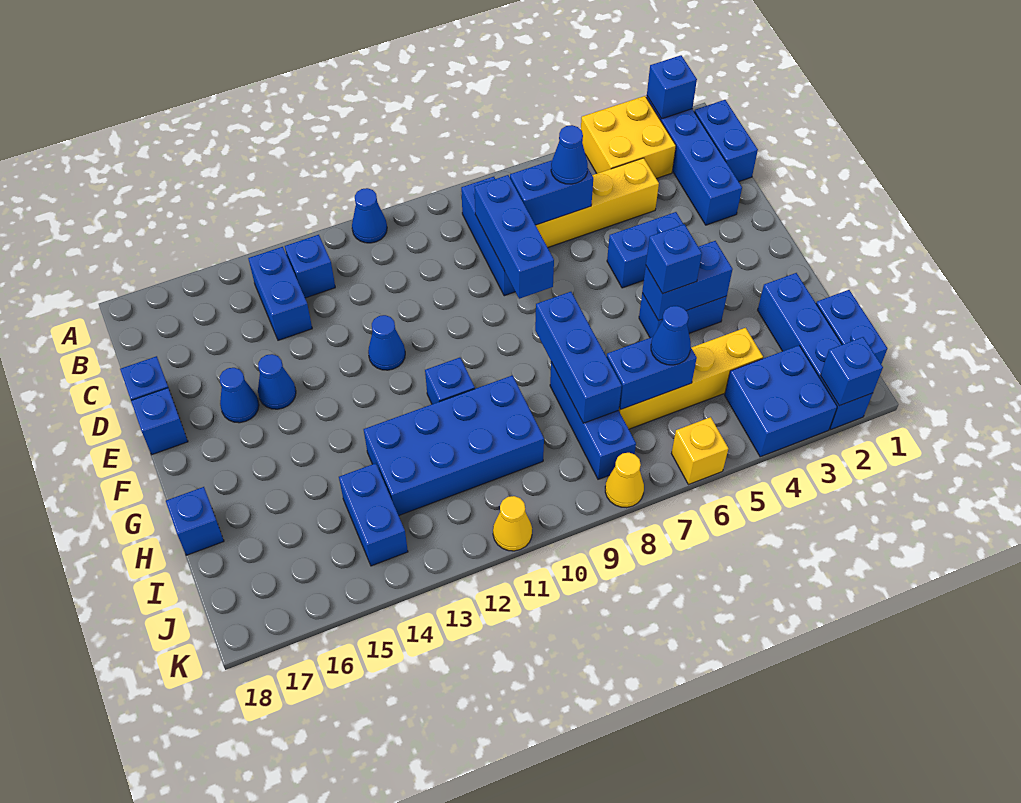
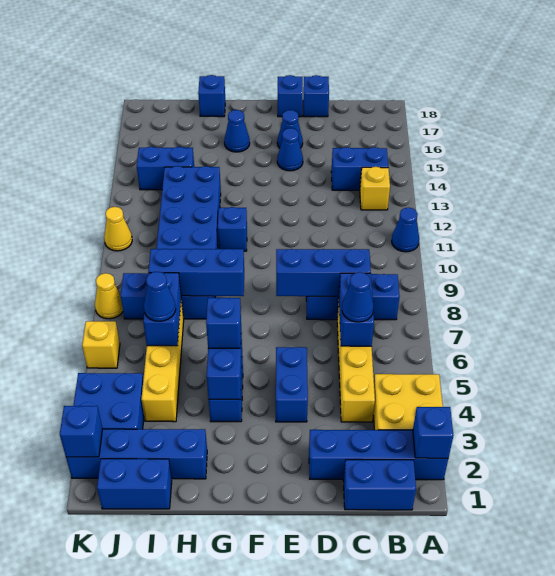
blue 1x1 brick [285,235,335,298] -> yellow 1x1 brick [360,167,390,210]
blue 1x1 cone [368,315,405,370] -> blue 1x1 cone moved to [224,110,250,152]

